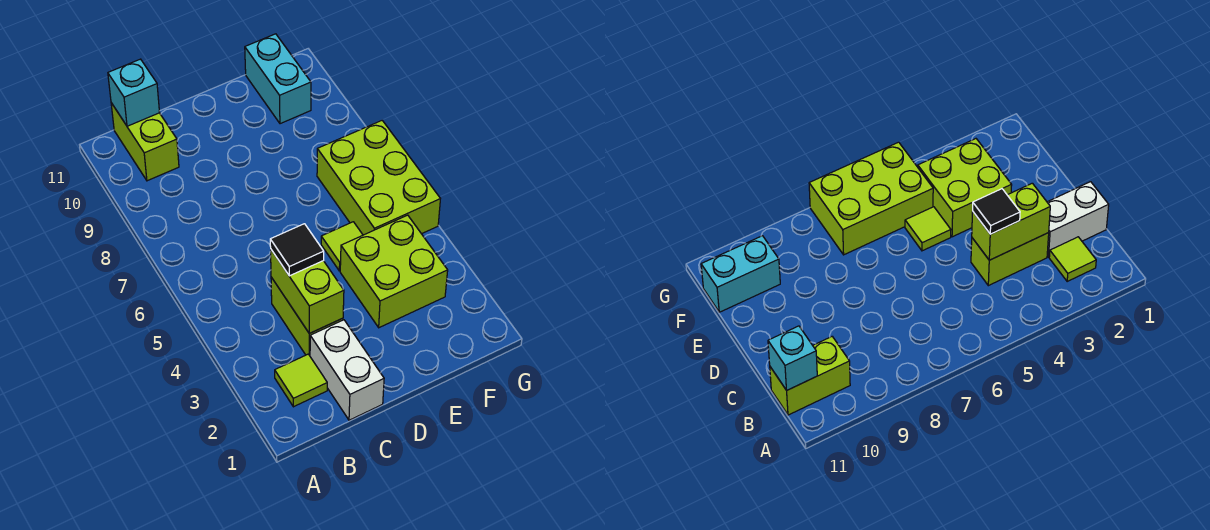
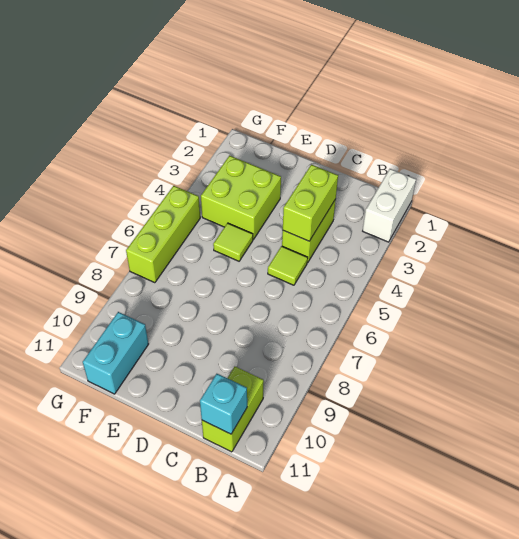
lime 1x1 tile [275,354,327,407] -> lime 1x1 tile moved to [268,246,308,285]
white 1x2 brick [310,320,384,420] -> white 1x2 brick moved to [363,169,416,242]
black 1x1 tile [270,224,324,276] -> none
lime 2x3 brick [317,121,440,235] -> lime 1x3 brick [126,186,200,283]

